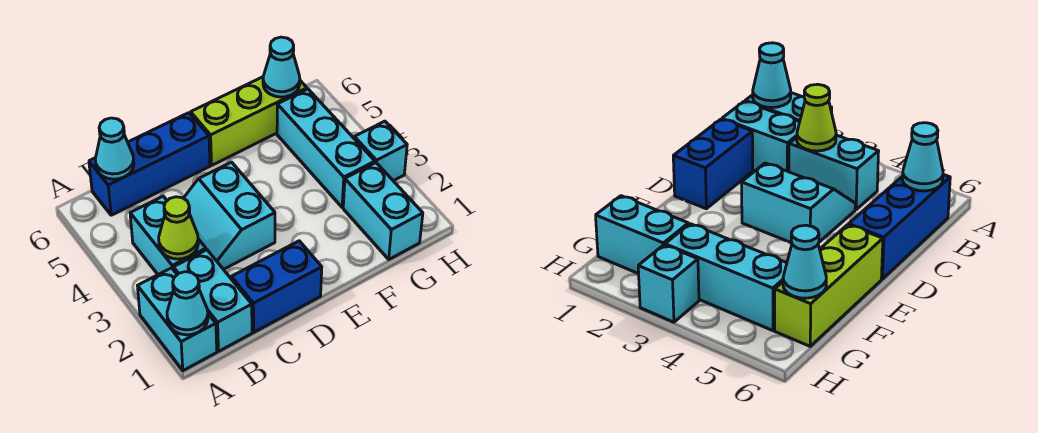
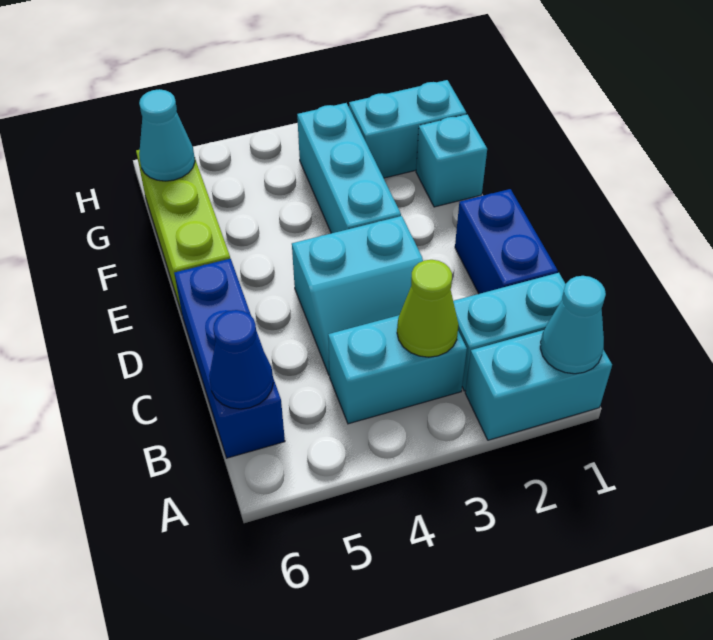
cyan 1x1 cone [95,118,134,179] -> blue 1x1 cone [209,310,273,409]
cyan 1x3 brick [277,89,375,207] -> cyan 1x3 brick turned to [297,103,401,233]
cyan 1x1 brick [354,121,407,181] -> cyan 1x1 brick moved to [416,114,487,207]

